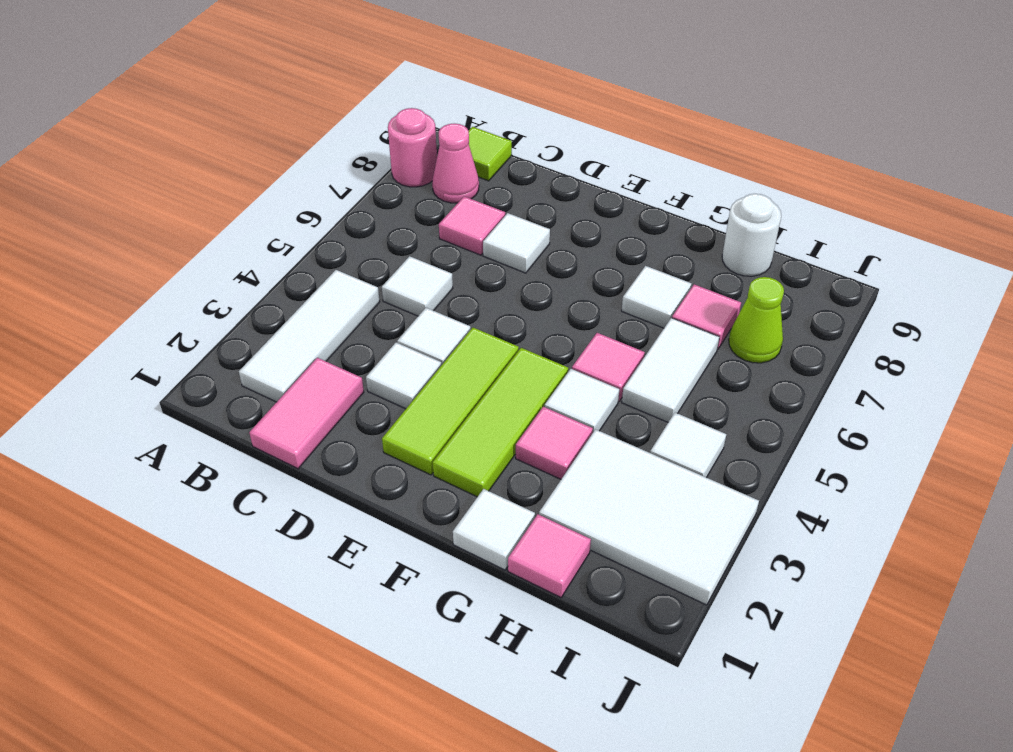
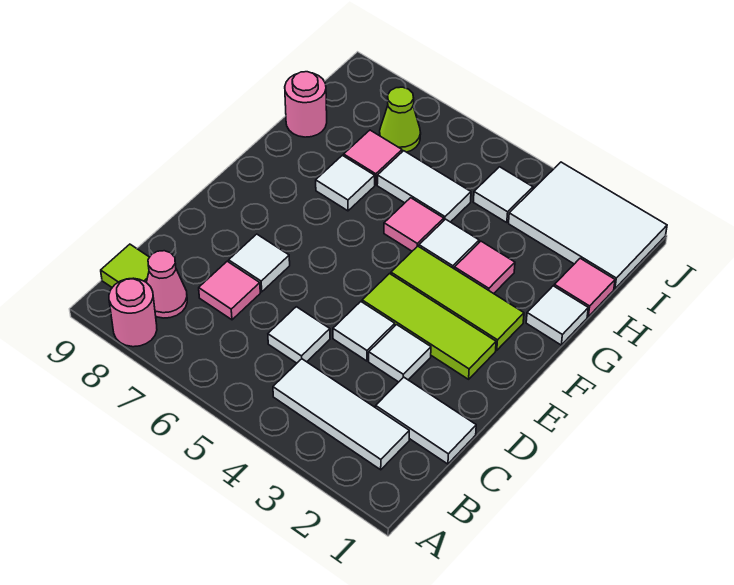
pink 1x2 tile [249,358,364,469] -> white 1x2 tile [376,377,476,464]
white 2x3 tile [539,429,759,605] -> white 2x3 tile turned to [509,162,667,289]
white 1x1 round brick [722,194,781,276] -> pink 1x1 round brick [285,72,327,137]

